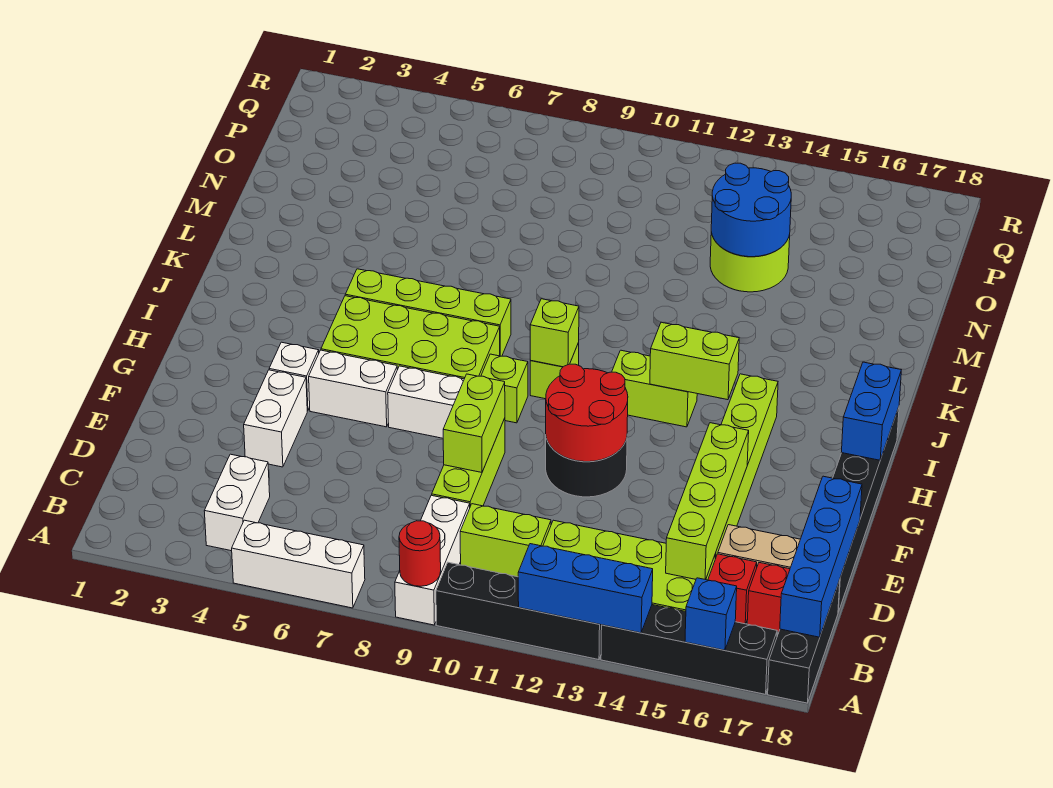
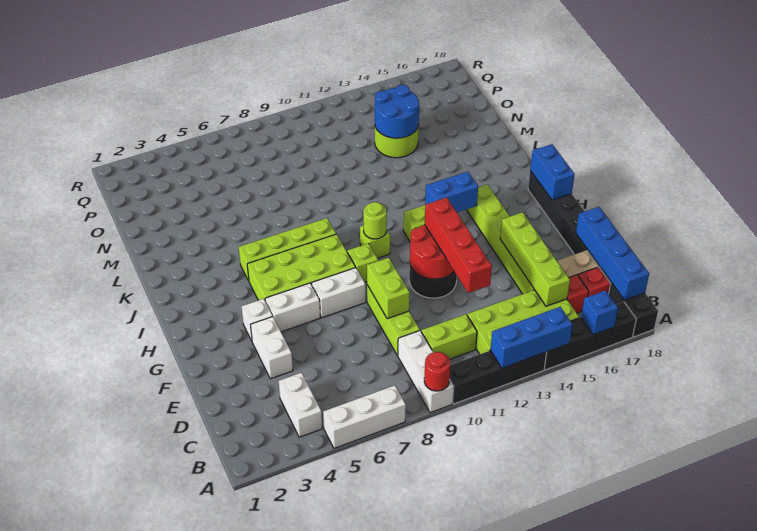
none -> red 1x4 brick [425,198,492,293]
lime 1x1 brick [530,299,579,367] -> lime 1x1 round brick [363,202,387,239]
lime 1x2 brick [650,322,739,400] -> blue 1x2 brick [425,172,479,212]

